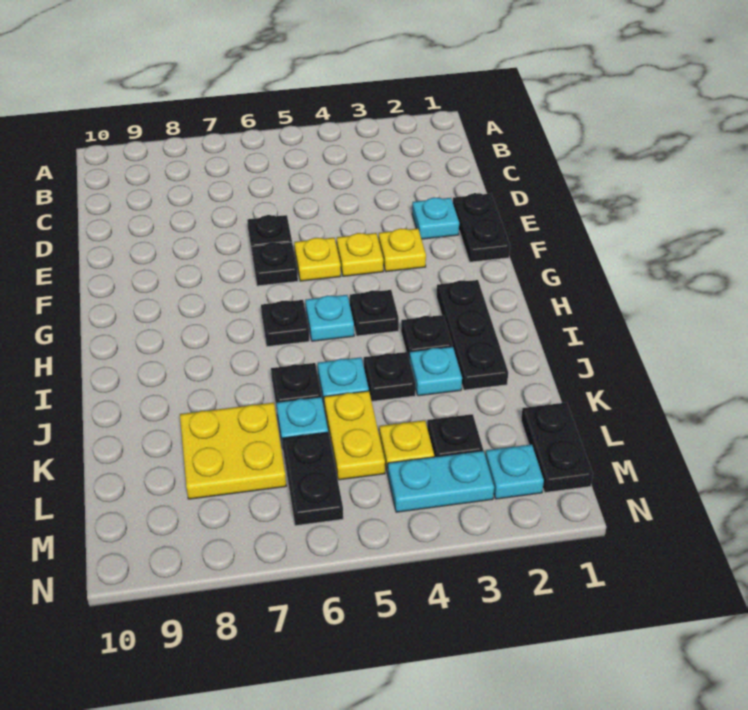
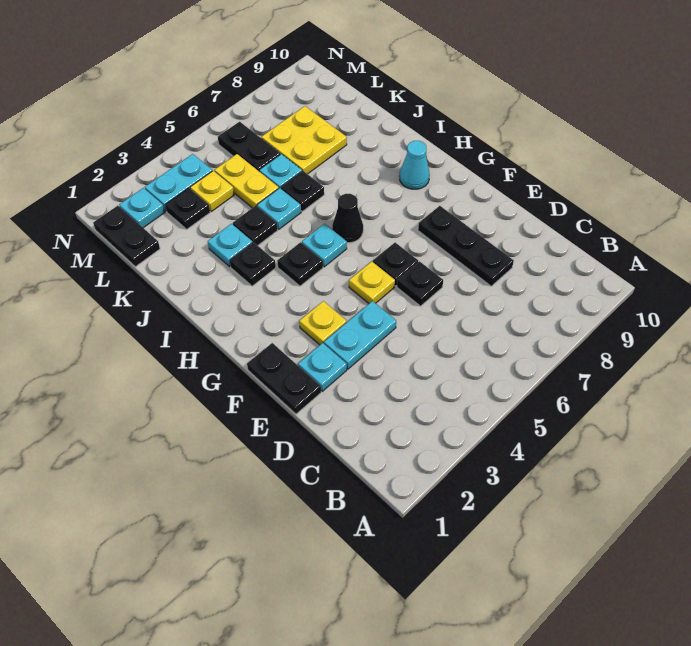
none -> cyan 1x2 plate [324,301,396,369]
yellow 1x1 plate [337,233,383,276] -> none
black 1x3 plate [436,280,508,390] -> black 1x3 plate moved to [418,206,514,286]
black 1x1 plate [261,300,309,347] -> black 1x1 cone [332,194,363,243]
none -> cyan 1x1 cone [400,141,430,189]

